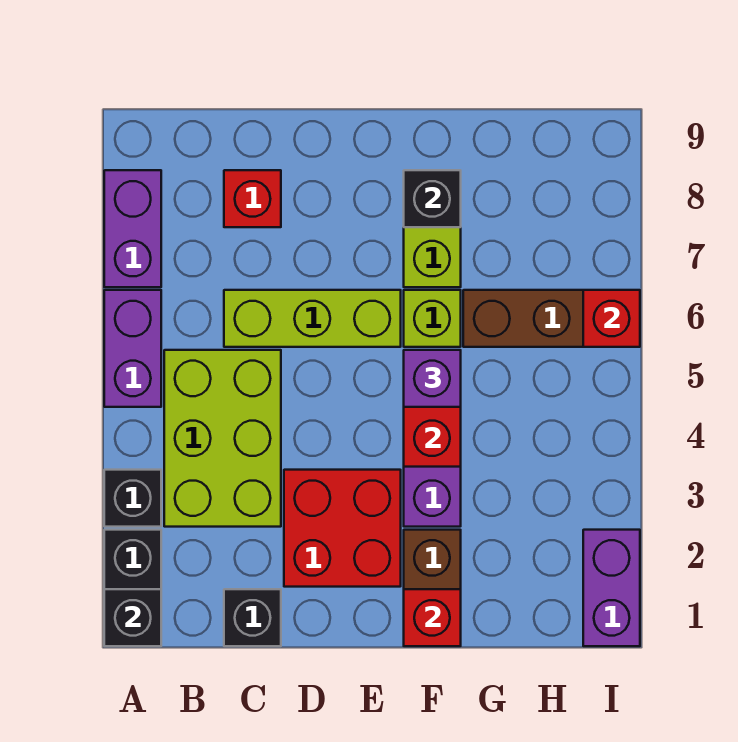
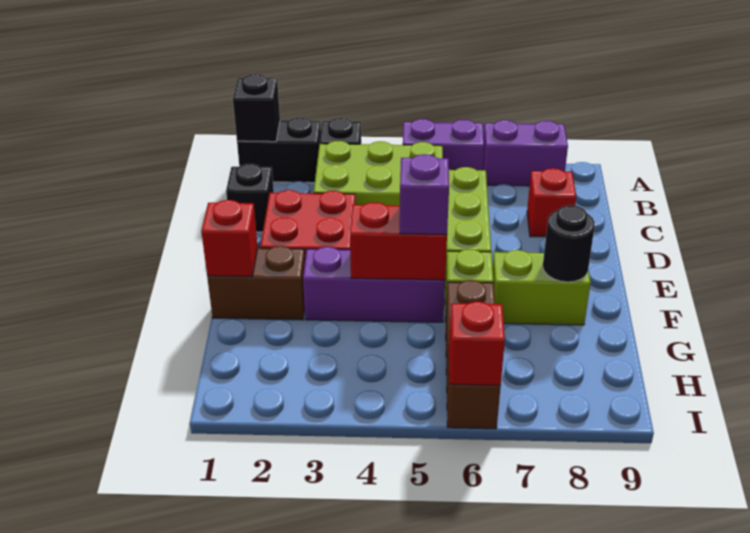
black 1x1 brick [404,170,461,227] -> black 1x1 round brick [543,205,595,282]
purple 1x2 brick [583,530,640,646] -> none

